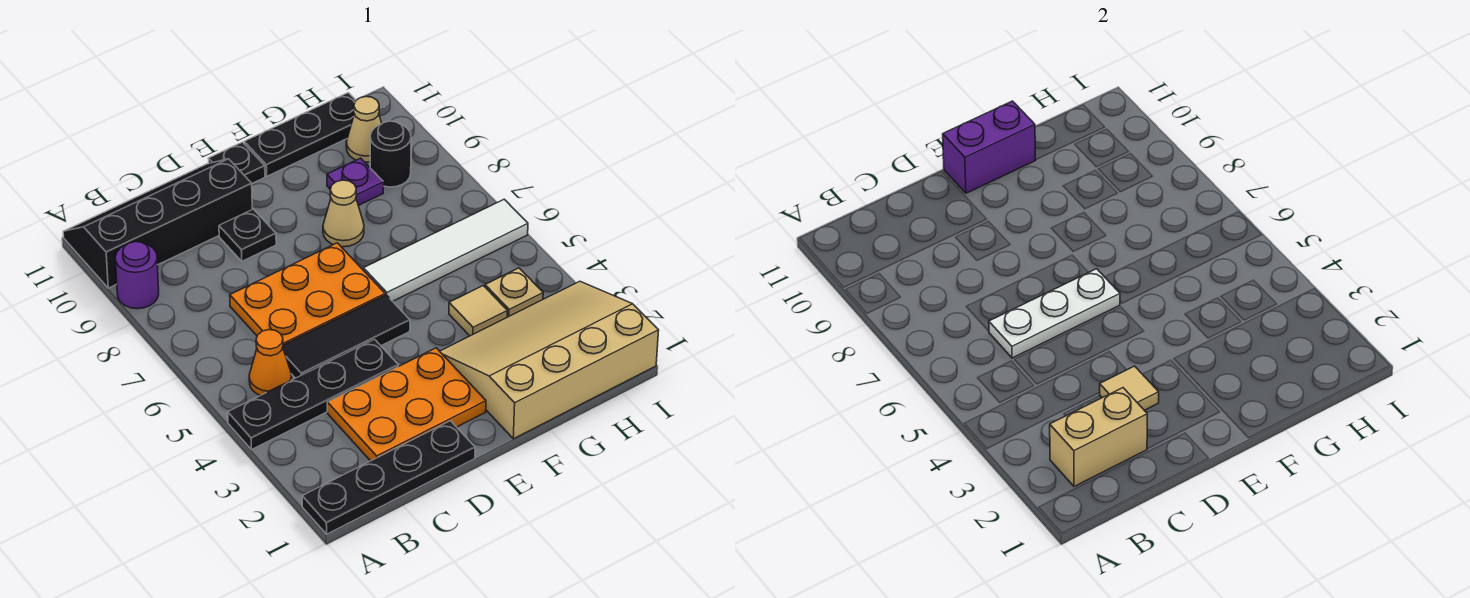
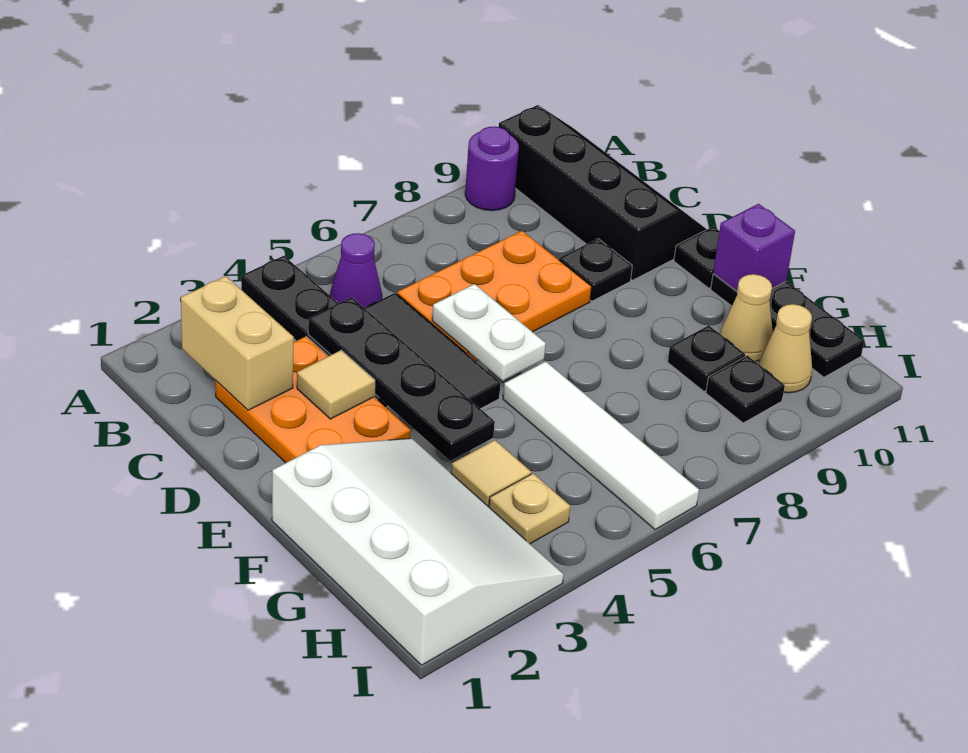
black 1x4 plate [302,421,475,534] -> black 1x4 plate moved to [308,297,495,461]
orange 1x1 cone [249,330,292,396] -> purple 1x1 cone [330,233,382,308]
orange 2x3 plate [230,243,385,345] -> orange 2x3 plate turned to [397,231,592,361]
white 1x3 plate [989,269,1120,358] -> white 1x2 plate [432,284,546,381]
purple 1x2 brick [943,101,1036,193] -> purple 1x1 brick [713,204,795,291]
tan 3x4 slope [440,281,659,439] -> white 3x4 slope [272,438,564,665]
tan 1x1 cone [323,180,364,247] -> tan 1x1 cone moved to [721,274,773,361]
purple 1x1 plate [327,158,384,206] -> black 1x1 plate [668,325,745,391]
black 1x1 round brick [370,121,411,187] -> black 1x1 plate [706,356,785,423]

